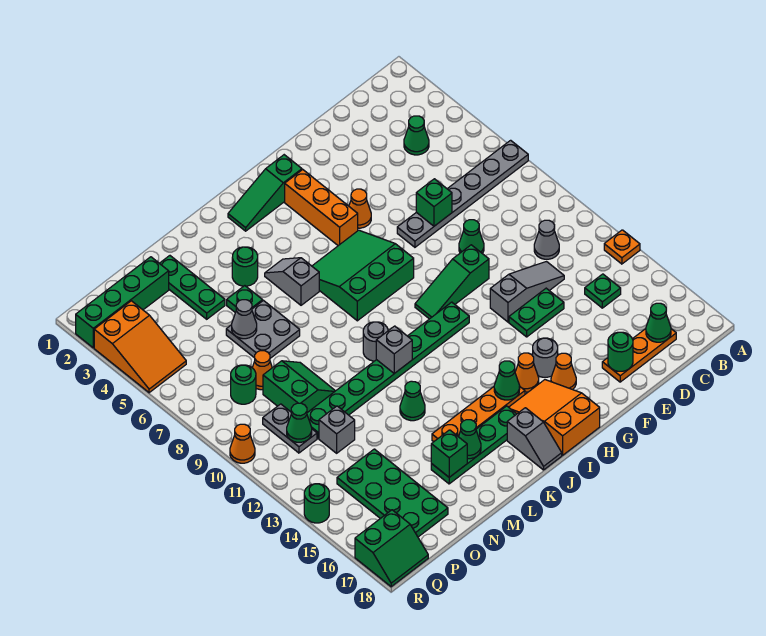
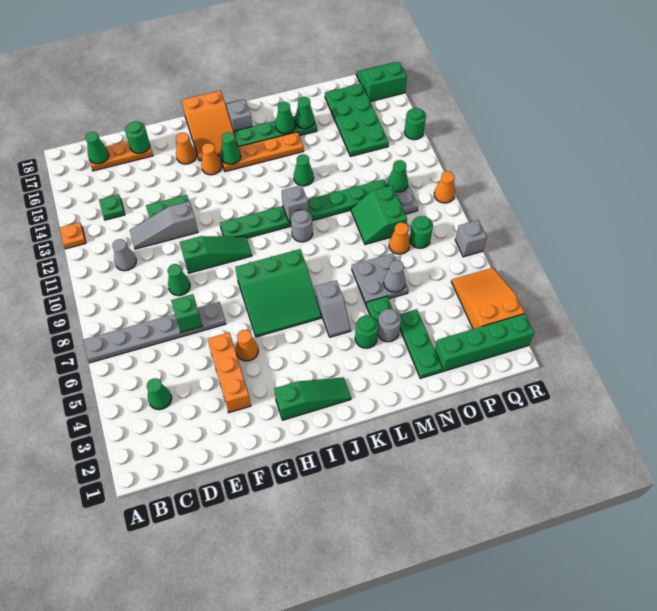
grey 1x1 round brick [533,338,558,377] -> grey 1x1 round brick moved to [378,309,401,342]
orange 1x3 brick [285,170,358,246] -> orange 1x3 brick moved to [208,332,251,413]
green 1x1 brick [431,430,467,477] -> green 1x1 cone [295,97,314,129]
grey 1x1 brick [319,406,355,453] -> grey 1x1 brick moved to [455,220,487,257]

